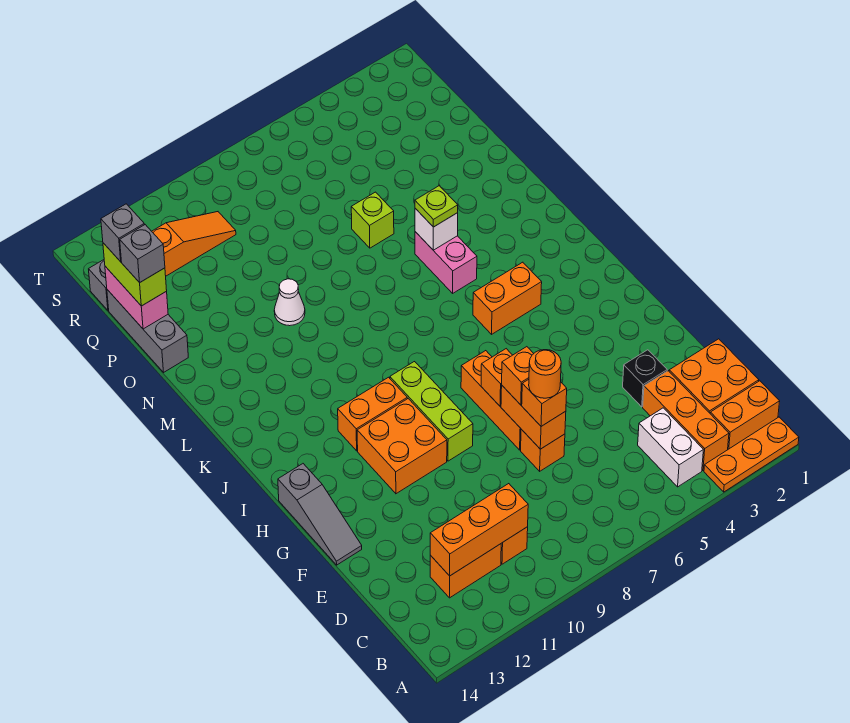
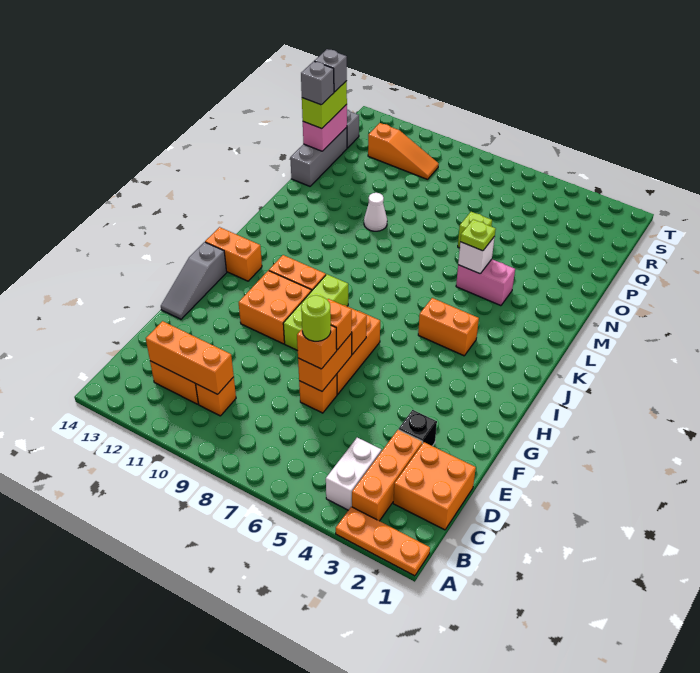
orange 1x2 brick [710,381,780,449] -> orange 1x2 brick moved to [205,227,262,281]
orange 1x1 round brick [529,350,561,398] -> lime 1x1 round brick [301,295,331,341]
pink 1x2 brick [415,232,477,293] -> pink 1x2 brick turned to [456,259,515,306]

